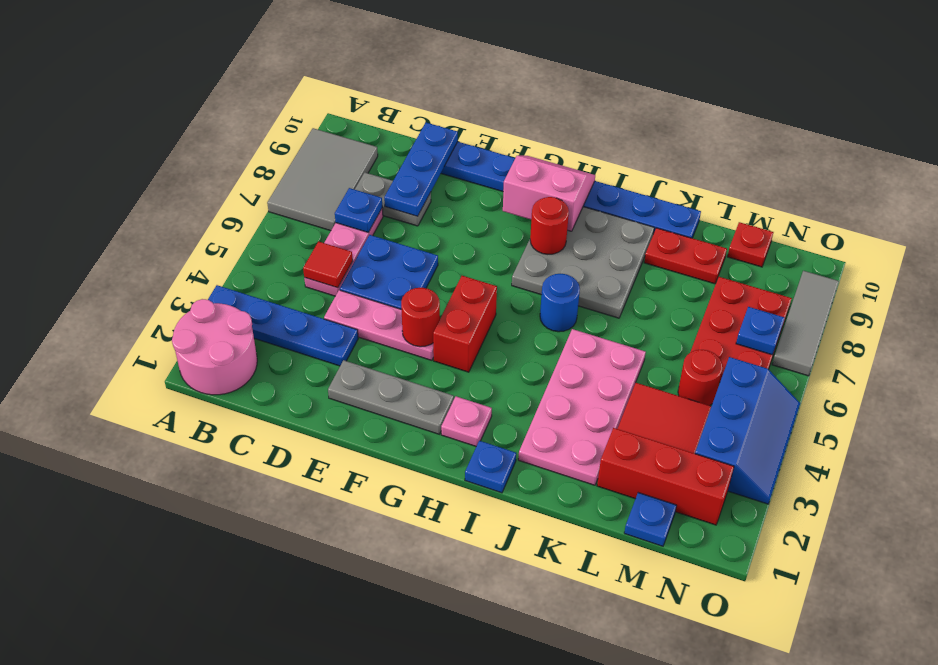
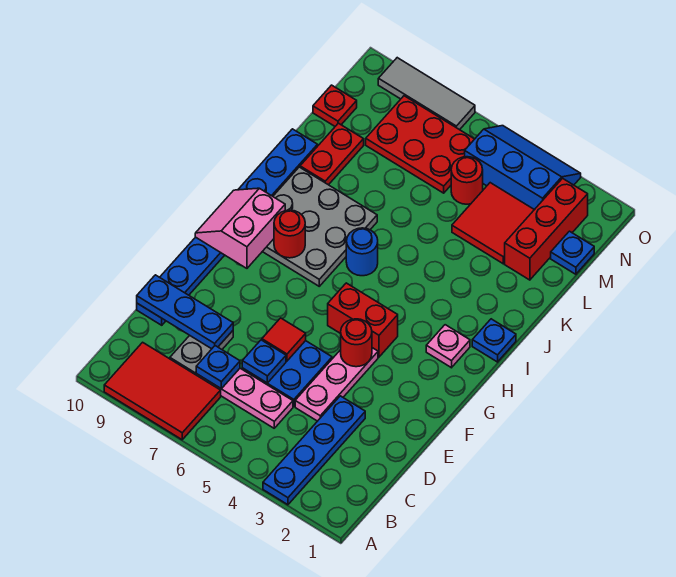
pink 2x2 round brick [172,299,257,395] -> none
grey 2x3 tile [267,128,378,231] -> red 2x3 tile [104,342,221,440]
red 1x1 tile [303,241,353,288] -> red 1x1 tile moved to [262,318,306,361]
grey 1x3 plate [328,360,454,434] -> none
pink 2x4 plate [518,329,646,485] -> none
blue 1x1 plate [736,307,784,355] -> blue 1x1 plate moved to [242,340,286,383]

